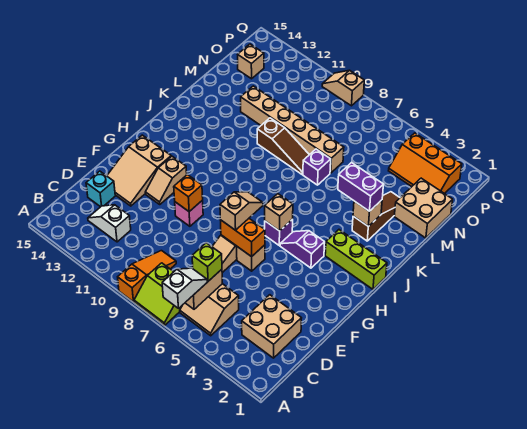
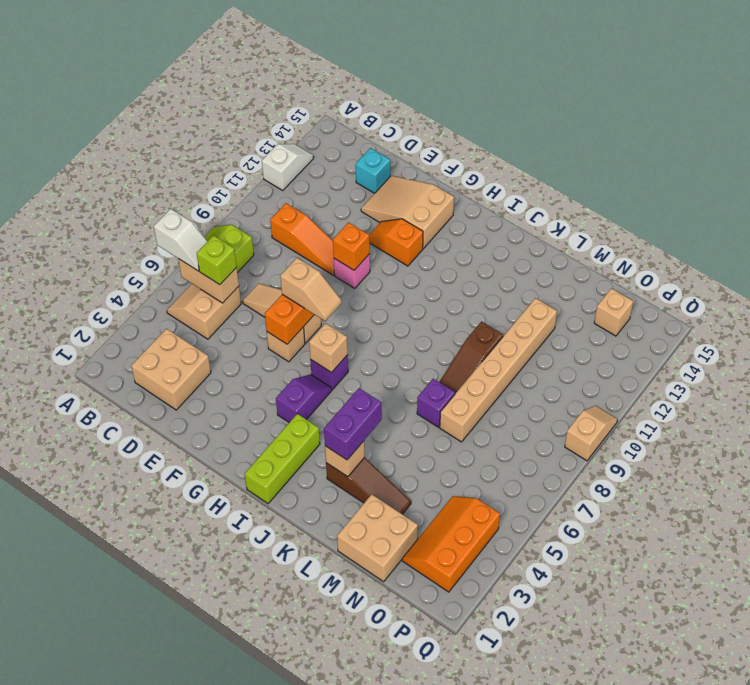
orange 1x3 slope [118,251,176,302] -> orange 1x3 slope moved to [270,203,335,275]
white 1x2 slope [88,205,131,242] -> white 1x2 slope moved to [262,144,314,190]
tan 1x2 slope [145,156,187,204] -> orange 1x2 slope [369,219,423,266]

